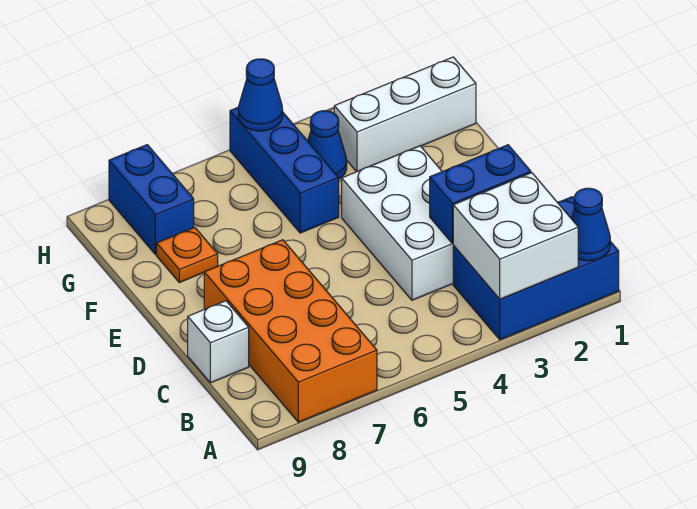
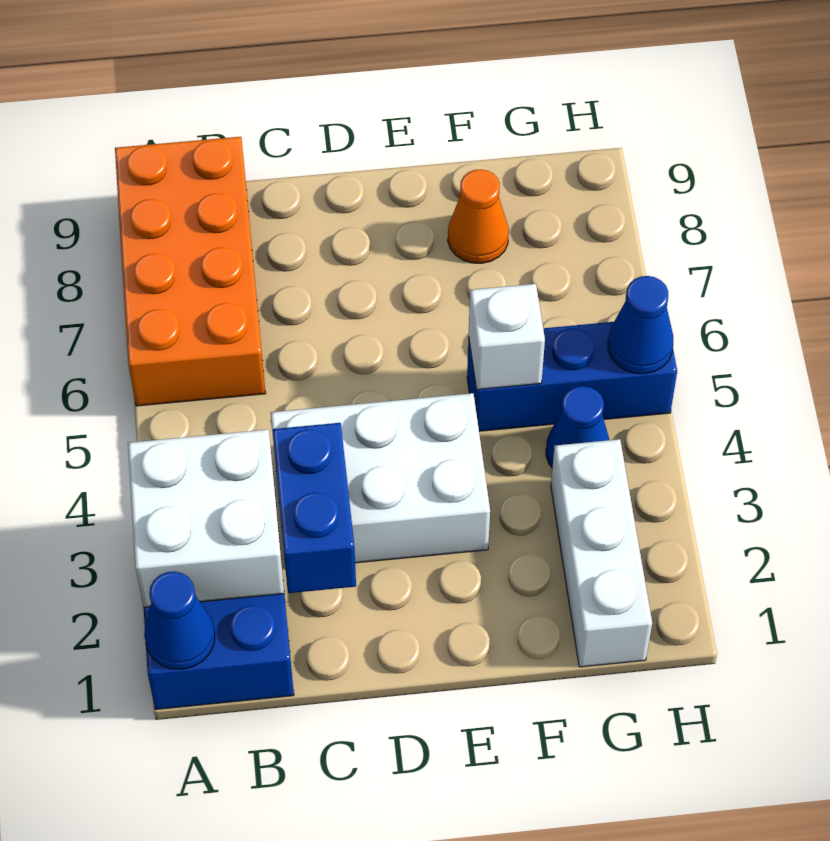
orange 2x4 brick [204,240,377,422] -> orange 2x4 brick turned to [115,137,266,406]
white 1x1 brick [188,301,249,383] -> white 1x1 brick moved to [469,284,545,390]
orange 1x1 plate [157,228,218,282] -> orange 1x1 cone [448,169,509,263]
blue 1x2 brick [109,145,194,255] -> none

